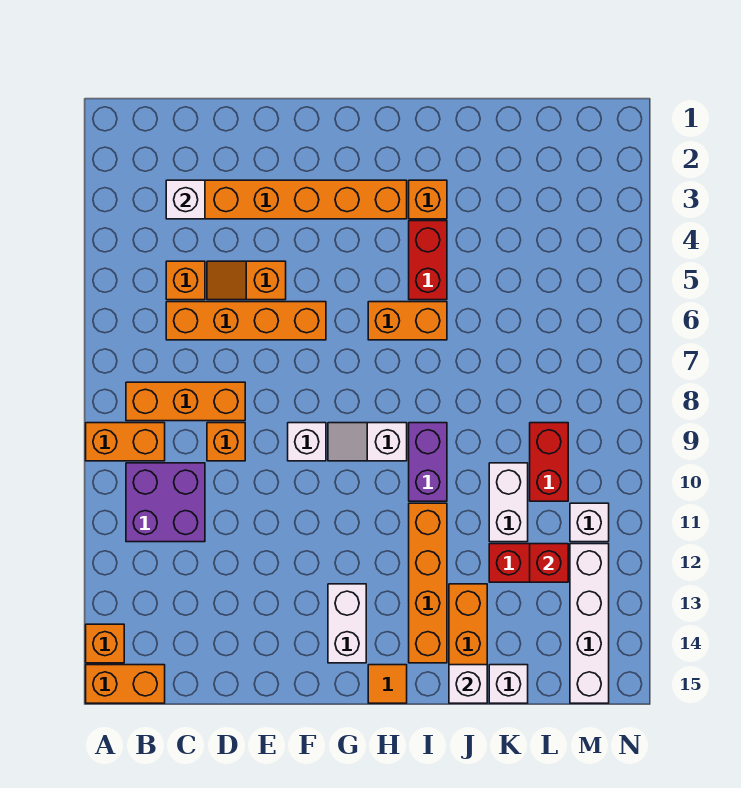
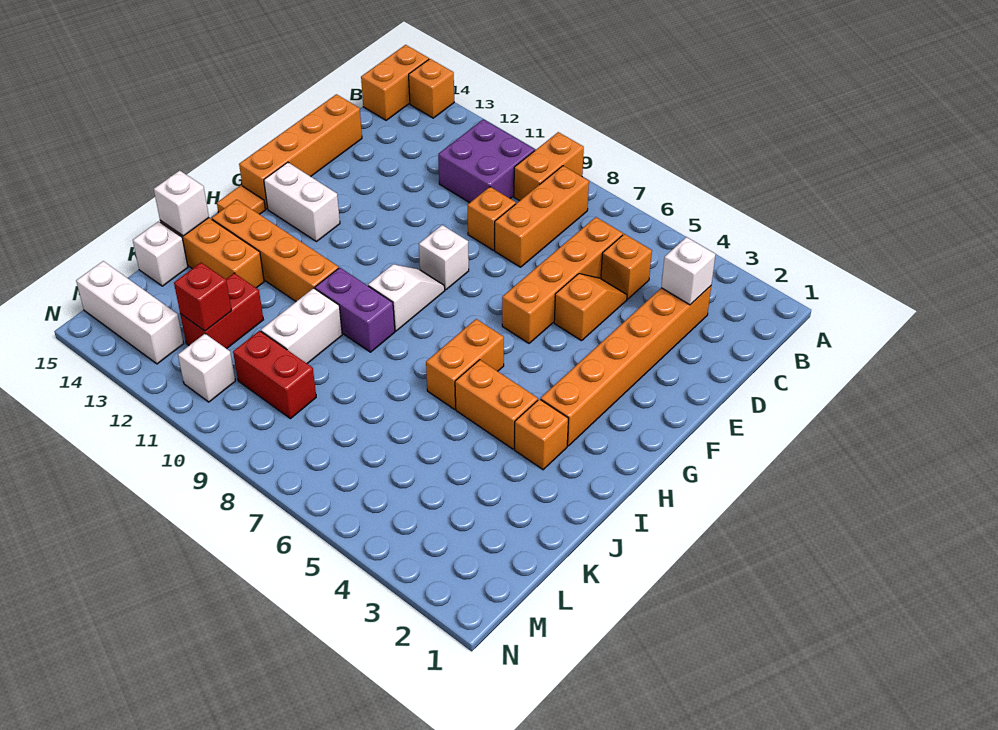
none -> orange 1x4 brick [239,94,362,209]
red 1x2 brick [409,221,447,300] -> orange 1x2 brick [455,360,538,449]
white 1x2 brick [489,463,528,542] -> white 1x2 brick turned to [261,288,342,363]
white 1x4 brick [570,544,609,703] -> white 1x3 brick [76,261,184,364]

